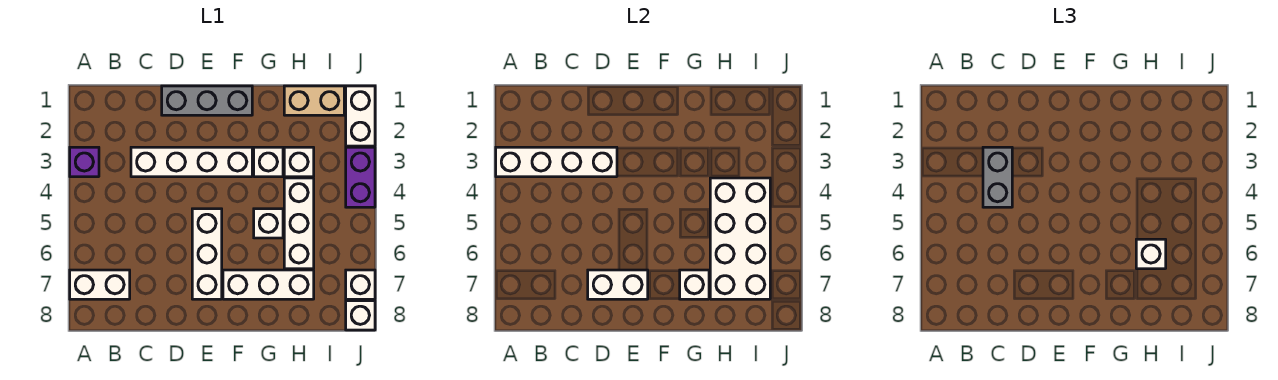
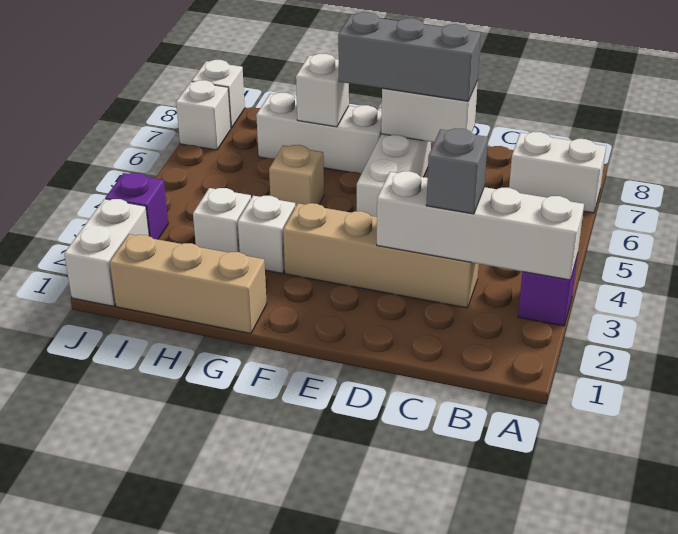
white 1x4 brick [131,147,252,177] -> tan 1x4 brick [283,203,479,308]
grey 1x2 brick [983,147,1012,207] -> grey 1x1 brick [426,128,488,214]
grey 1x3 brick [162,86,252,115] -> grey 1x3 brick moved to [338,12,481,101]
white 1x1 brick [254,209,283,238] -> tan 1x1 brick [269,145,324,206]
tan 1x2 brick [284,86,344,115] -> tan 1x3 brick [110,234,267,334]
white 1x3 brick [284,178,314,269] -> none
white 2x4 brick [710,178,770,299] -> none
white 1x1 brick [1136,239,1166,269] -> none
purple 1x2 brick [346,147,375,207] -> purple 1x1 brick [105,173,168,239]

